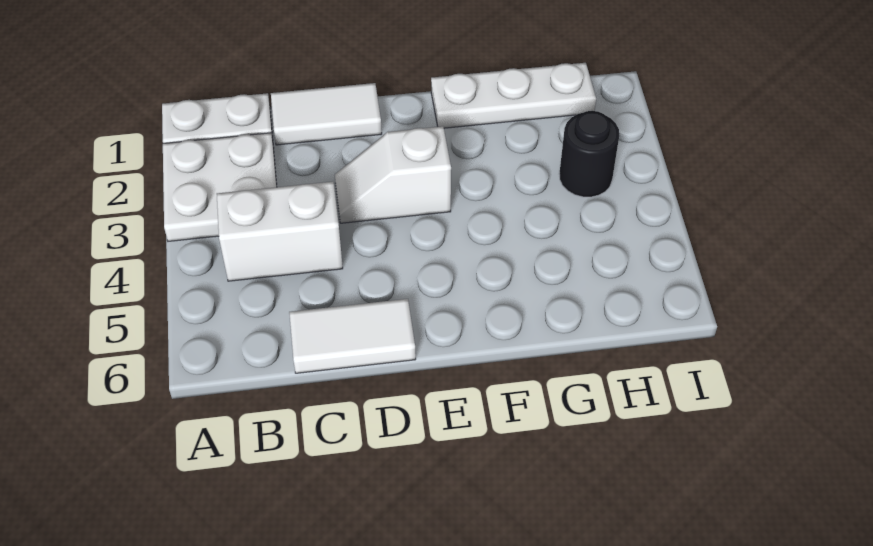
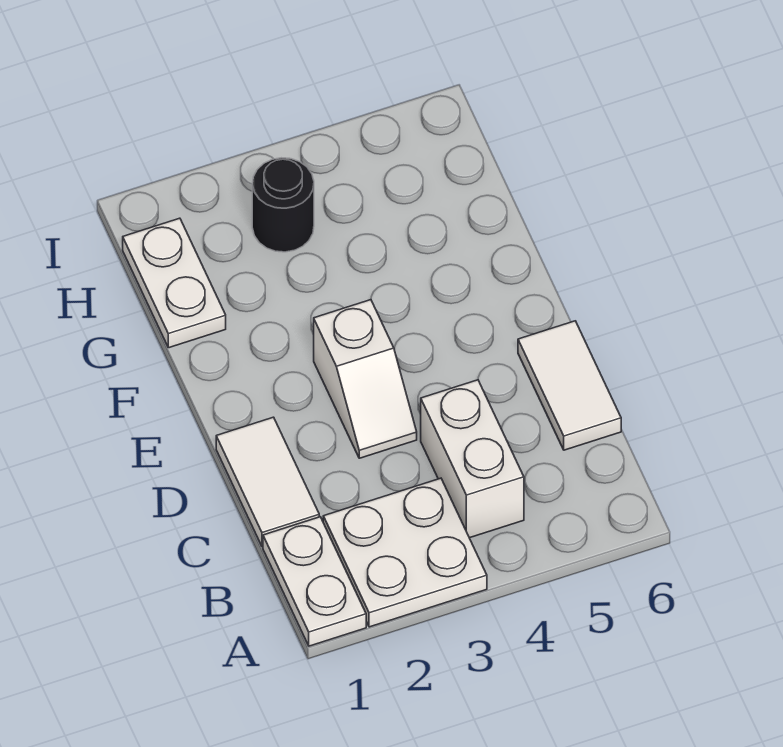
white 1x3 plate [431,63,596,128] -> white 1x2 plate [123,218,226,348]

